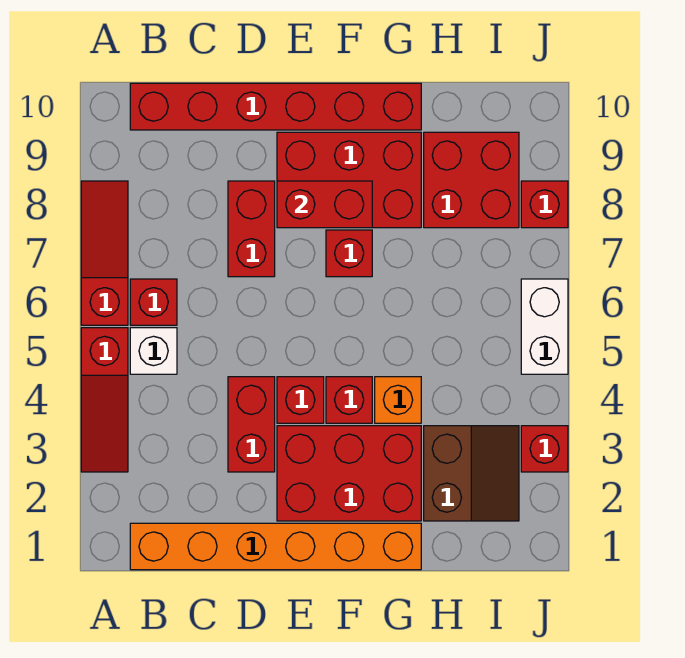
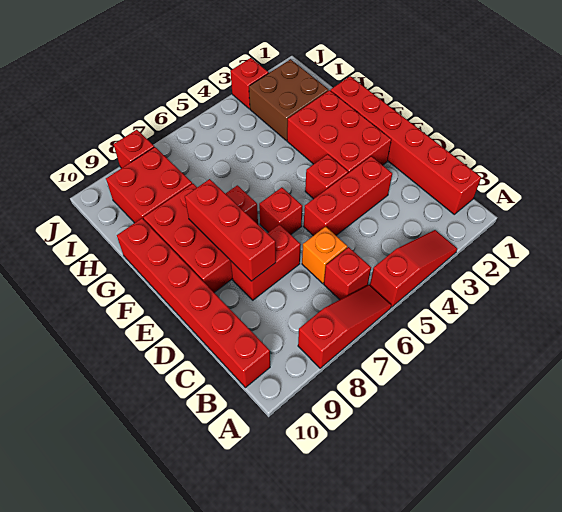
red 1x3 slope [81,181,128,325] -> red 1x3 slope turned to [298,285,392,368]
orange 1x6 brick [130,523,421,570] -> red 1x6 brick [330,76,481,214]
white 1x1 brick [130,328,177,374] -> none
red 1x2 brick [228,377,275,472] -> red 1x3 brick [304,156,392,236]
red 1x2 brick [277,181,372,228] -> red 1x3 brick [185,179,276,281]
red 1x1 brick [326,377,372,423] -> red 1x1 brick moved to [259,187,302,234]
orange 1x1 brick [375,377,421,423] -> orange 1x1 brick moved to [302,227,347,283]
brown 2x2 slope [424,426,519,521] -> brown 2x2 brick [249,59,329,141]
white 1x2 brick [521,279,568,374] -> none

